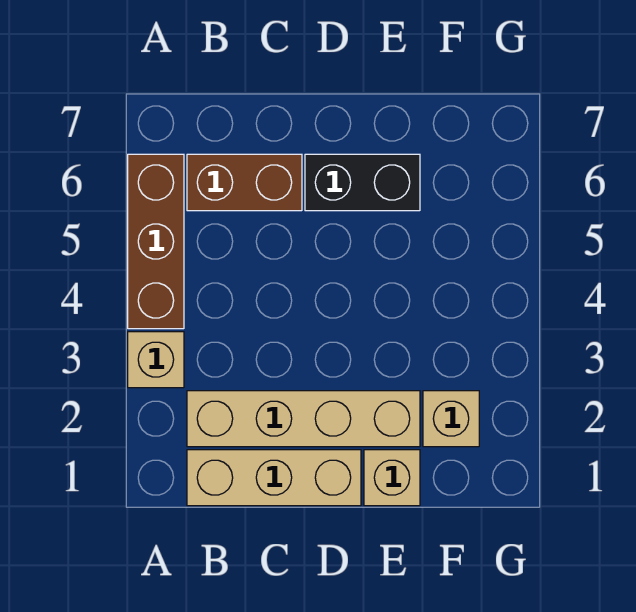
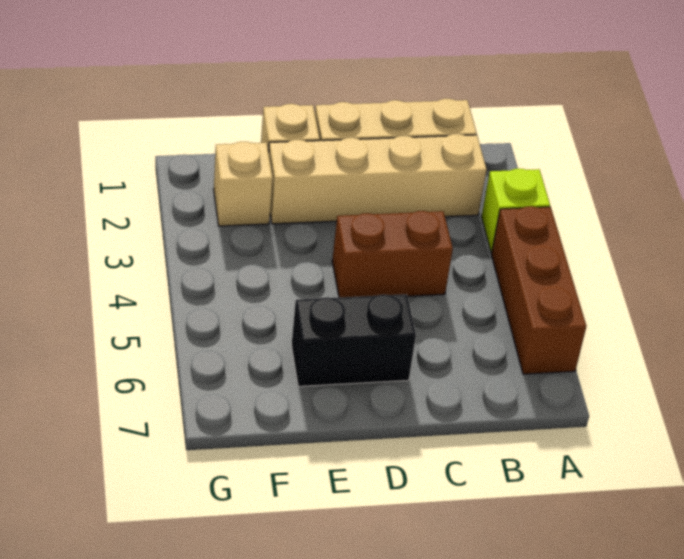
tan 1x1 brick [128,332,184,388] -> lime 1x1 brick [481,169,550,253]
brown 1x2 brick [187,154,302,211] -> brown 1x2 brick moved to [332,211,453,297]

